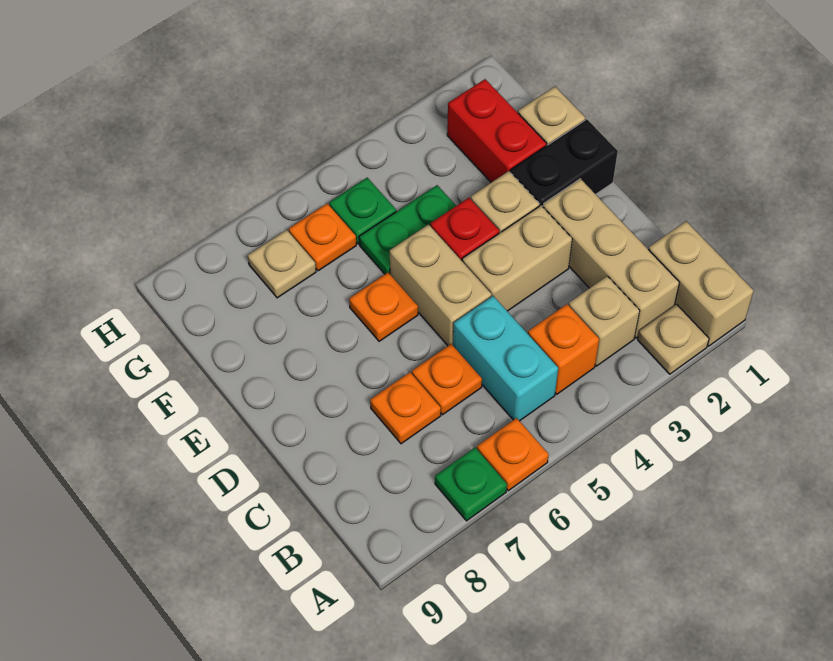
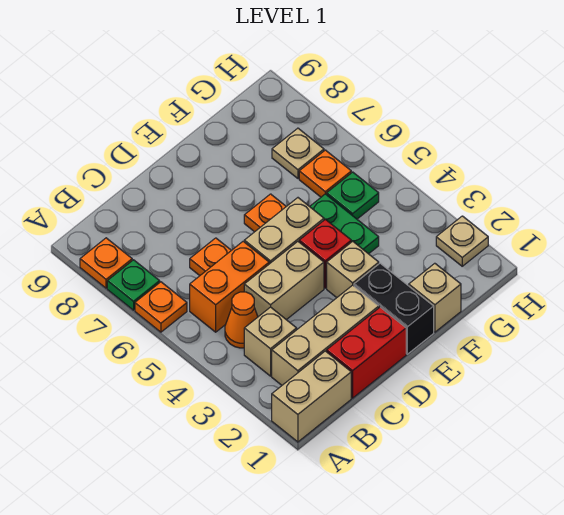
tan 1x1 plate [638,304,709,374] -> tan 1x1 plate moved to [436,216,488,266]
orange 1x1 brick [528,304,599,394] -> orange 1x1 cone [225,292,258,348]
cyan 1x2 brick [453,296,558,421] -> orange 1x2 brick [190,241,269,332]
orange 1x1 plate [370,372,441,444] -> orange 1x1 plate moved to [80,238,132,288]
tan 1x2 brick [462,206,572,311] -> tan 1x2 brick turned to [244,242,324,320]
red 1x2 brick [447,79,547,182] -> red 1x2 brick moved to [327,307,406,398]

